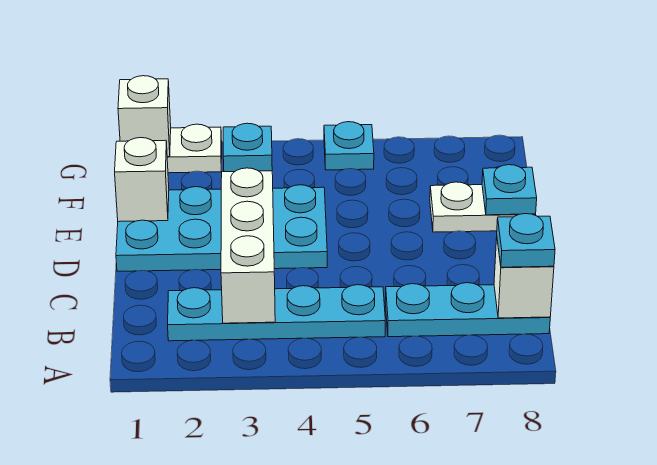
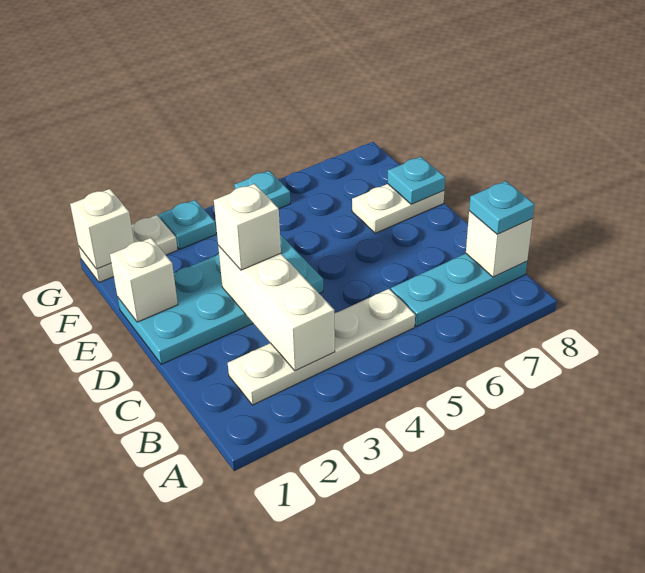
cyan 1x4 plate [168,285,385,341] -> white 1x4 plate [228,289,415,405]
none -> white 1x1 brick [214,184,281,270]

